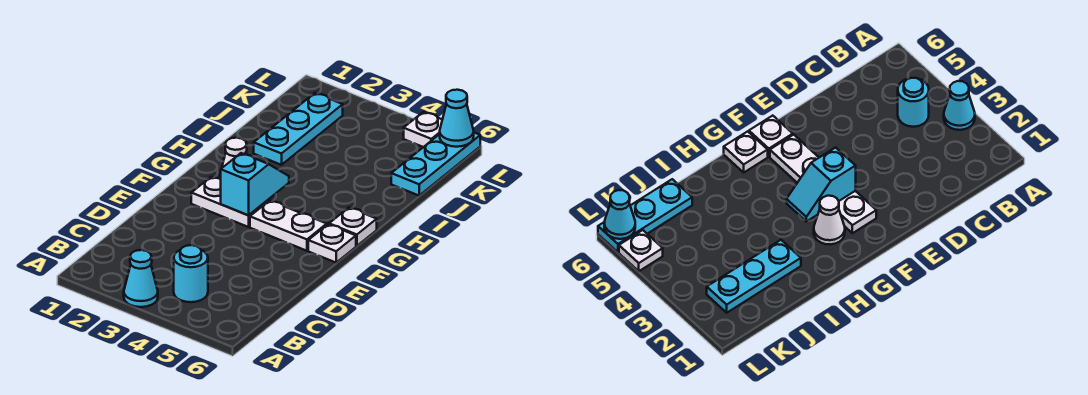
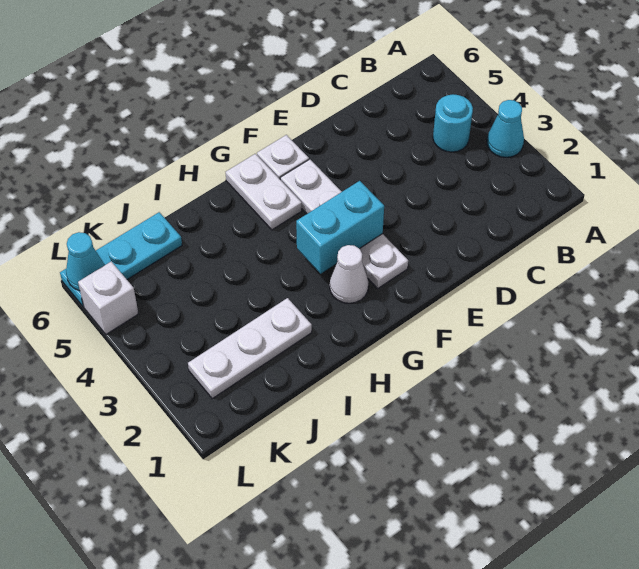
cyan 1x2 slope [221,153,289,215] -> cyan 1x2 brick [296,181,384,274]
white 1x1 plate [329,208,377,246] -> white 1x2 plate [226,154,302,230]
cyan 1x3 plate [254,93,343,165] -> white 1x3 plate [188,298,312,399]
white 1x1 plate [404,112,442,147] -> white 1x1 brick [78,261,139,334]

